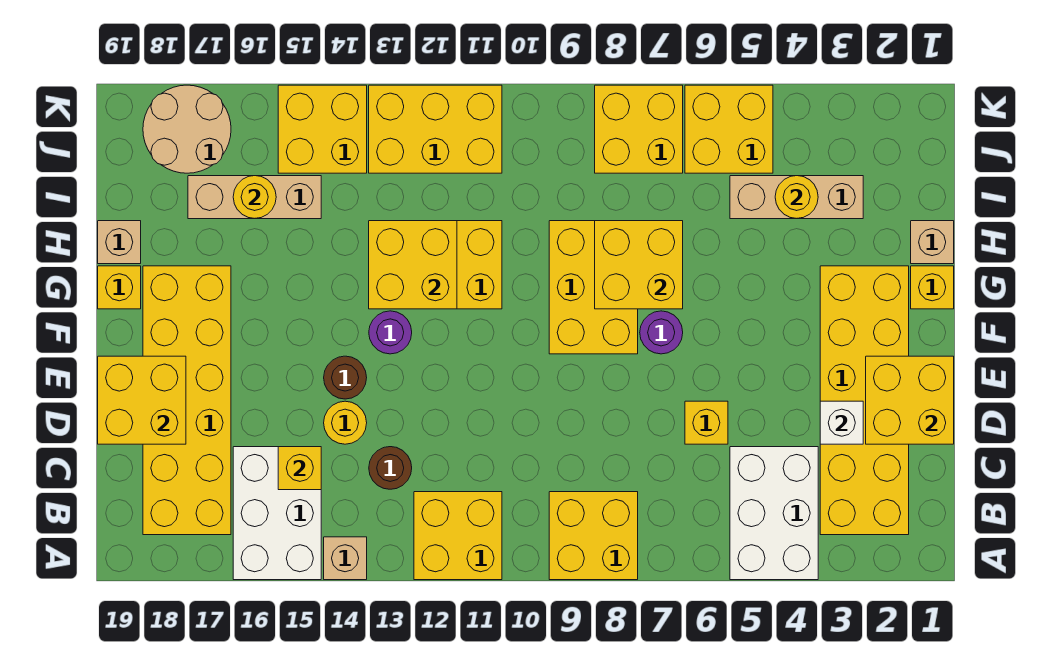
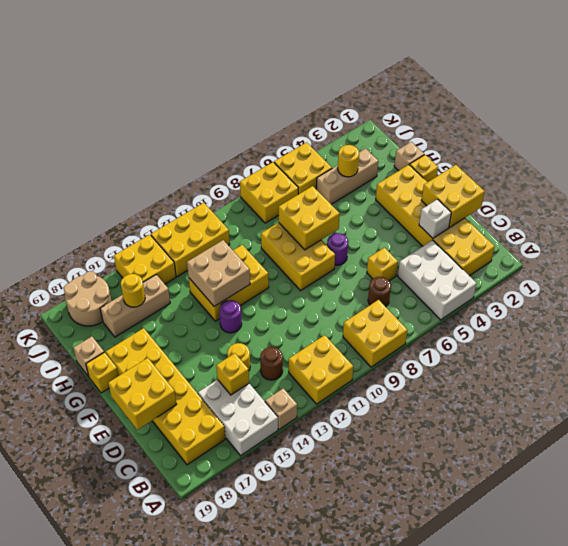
brown 1x1 round brick [324,356,367,399] -> brown 1x1 round brick moved to [368,277,391,307]
yellow 2x2 brick [369,221,457,309] -> tan 2x2 brick [187,240,250,307]

